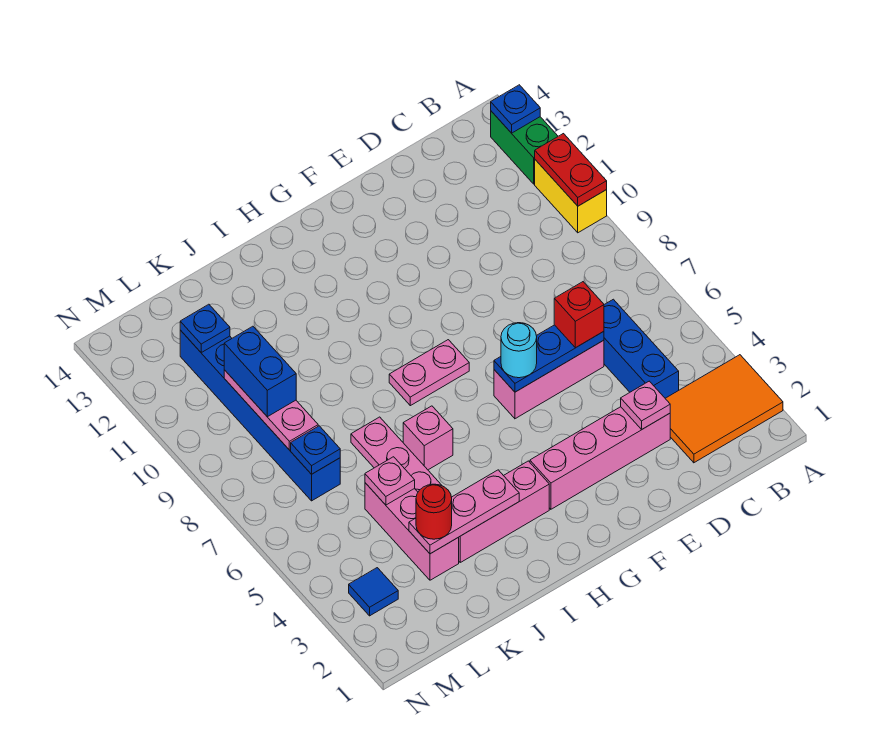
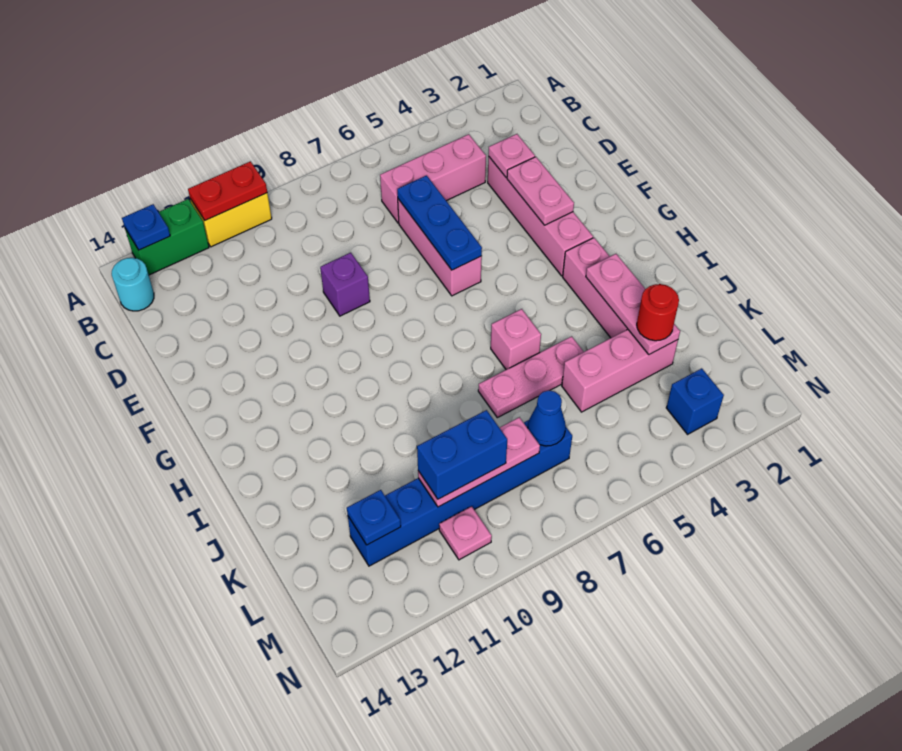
orange 2x3 tile [665,355,783,463] -> none
blue 1x3 brick [604,299,679,398] -> pink 1x3 brick [380,134,486,223]
red 1x1 brick [554,282,604,348] -> none
none -> purple 1x1 brick [320,253,370,316]
cyan 1x1 round brick [501,323,537,378] -> cyan 1x1 round brick moved to [112,258,154,311]
pink 1x2 plate [389,340,469,406] -> pink 1x2 plate moved to [507,157,574,225]
pink 1x1 plate [365,457,415,505] -> pink 1x1 plate moved to [439,506,492,560]
blue 1x1 plate [291,426,340,474] -> blue 1x1 cone [528,390,566,446]
blue 1x1 tile [349,568,398,616] -> blue 1x1 brick [666,368,724,434]

